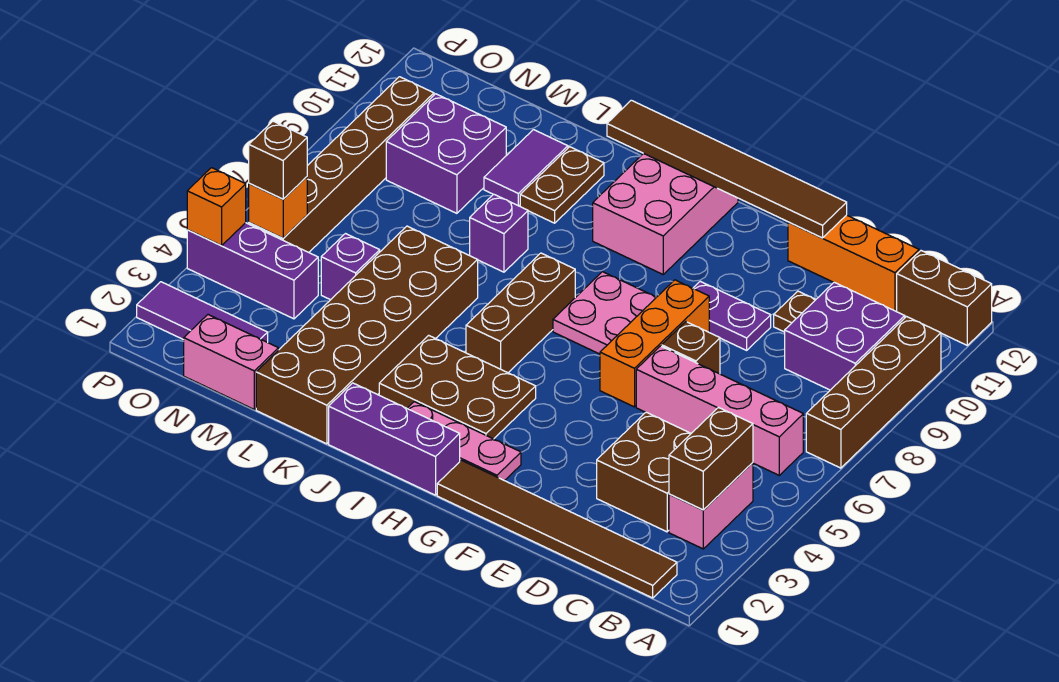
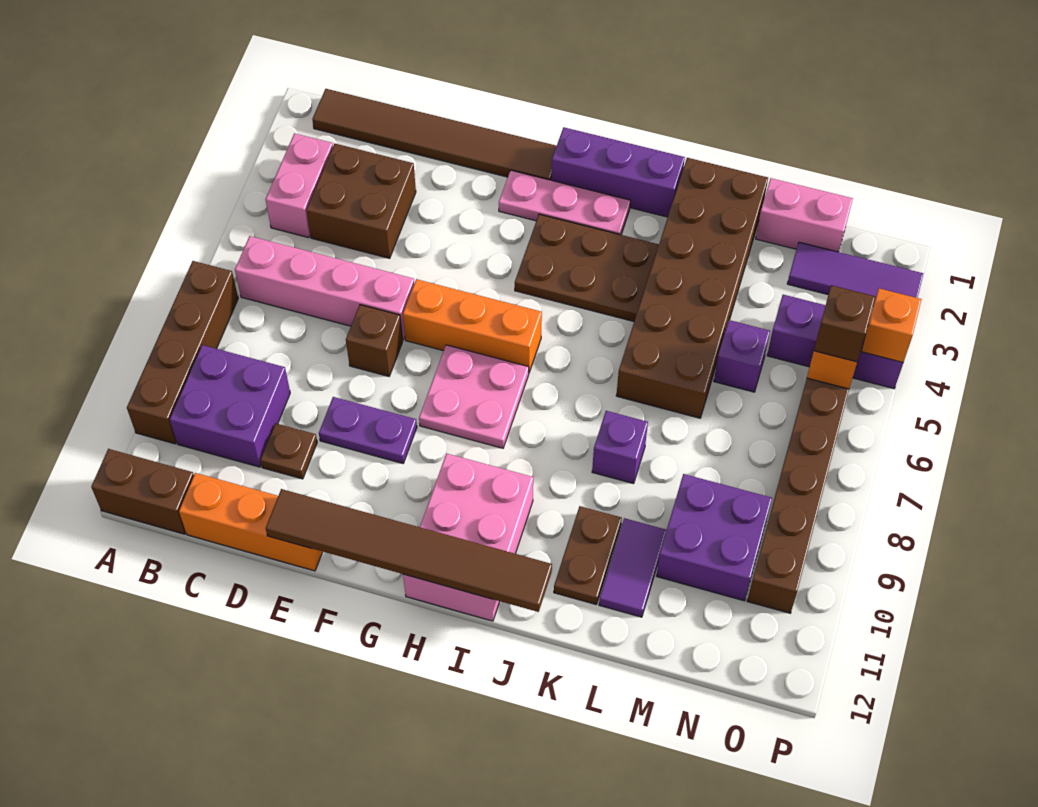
brown 1x2 brick [669,408,753,510] -> none
orange 1x3 brick [600,280,709,407] -> orange 1x3 brick turned to [403,279,542,372]
brown 1x3 brick [466,253,575,373] -> none

